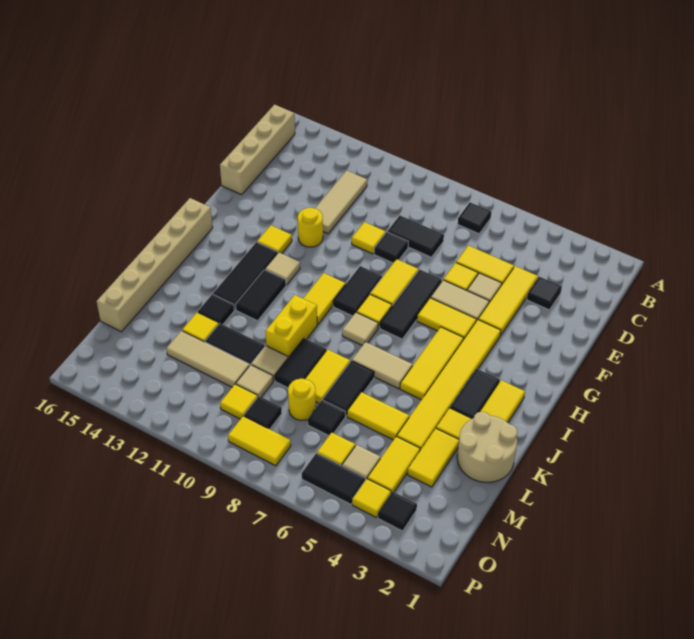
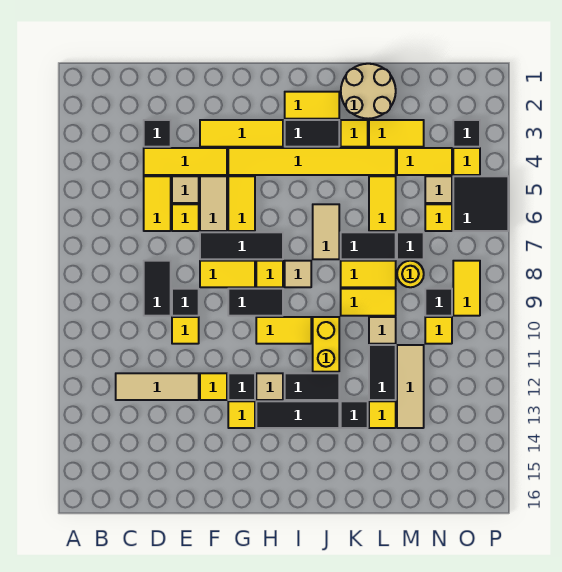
black 1x1 tile [458,203,491,234] -> black 1x1 tile moved to [228,373,255,400]
tan 1x4 brick [220,105,295,195] -> none
yellow 1x1 round brick [298,208,323,247] -> yellow 1x1 tile [200,373,227,400]
yellow 1x3 tile [400,327,464,400] -> yellow 1x3 tile moved to [200,120,283,147]
tan 1x6 brick [97,198,213,332] -> none
yellow 1x2 brick [266,295,317,358] -> yellow 1x2 brick turned to [313,317,339,372]
black 1x2 tile [275,338,326,388] -> yellow 1x2 tile [341,289,396,316]
tan 1x1 tile [236,365,273,397] -> none
black 1x2 tile [302,453,365,504] -> black 2x2 tile [453,176,508,231]

